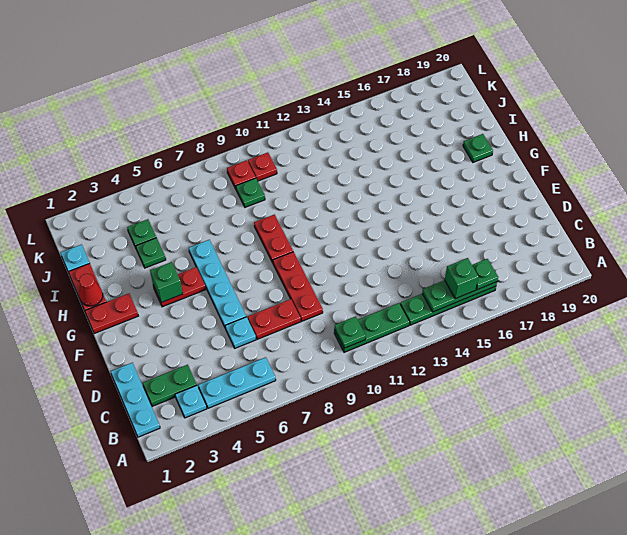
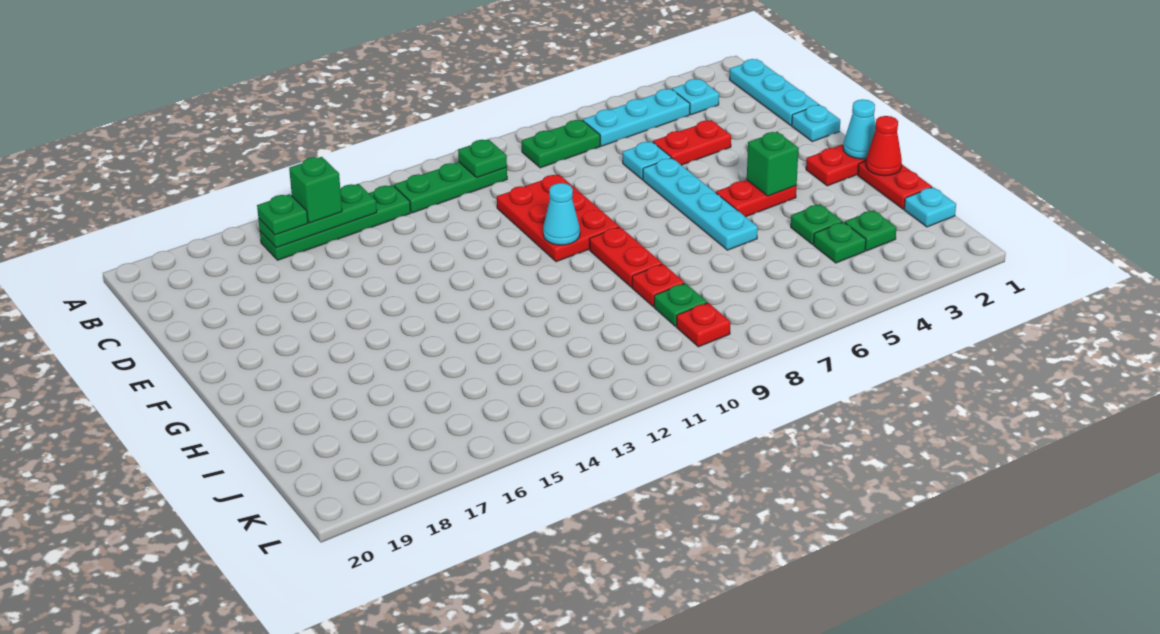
green 1x2 plate [143,365,197,406] -> green 1x2 plate moved to [522,120,600,168]
red 1x2 plate [248,299,301,339] -> red 1x2 plate moved to [653,120,731,165]
red 1x3 plate [273,252,323,321] -> red 2x3 plate [497,174,619,262]
none -> cyan 1x1 plate [792,105,840,142]
none -> cyan 1x1 cone [543,183,580,245]
none -> cyan 1x1 cone [843,99,876,159]
green 1x1 plate [463,134,493,162] -> green 1x1 plate moved to [845,210,896,251]
red 1x1 plate [248,153,277,181] -> red 1x1 plate moved to [632,264,684,307]

